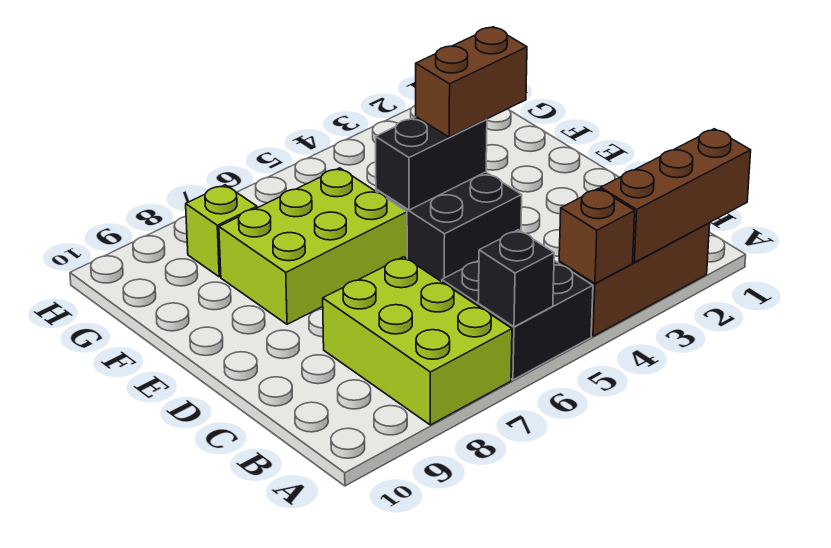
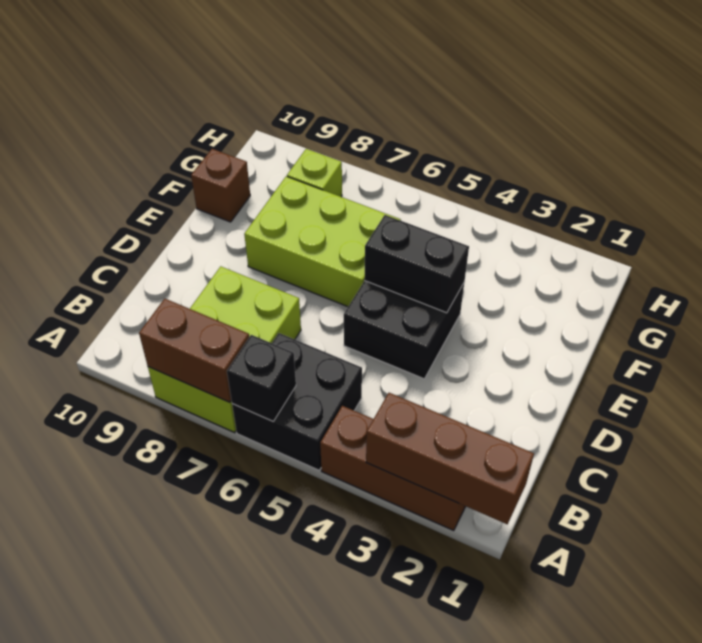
brown 1x1 brick [559,188,635,284] -> brown 1x1 brick moved to [191,149,250,222]
brown 1x2 brick [416,27,527,137] -> brown 1x2 brick moved to [139,299,249,402]

